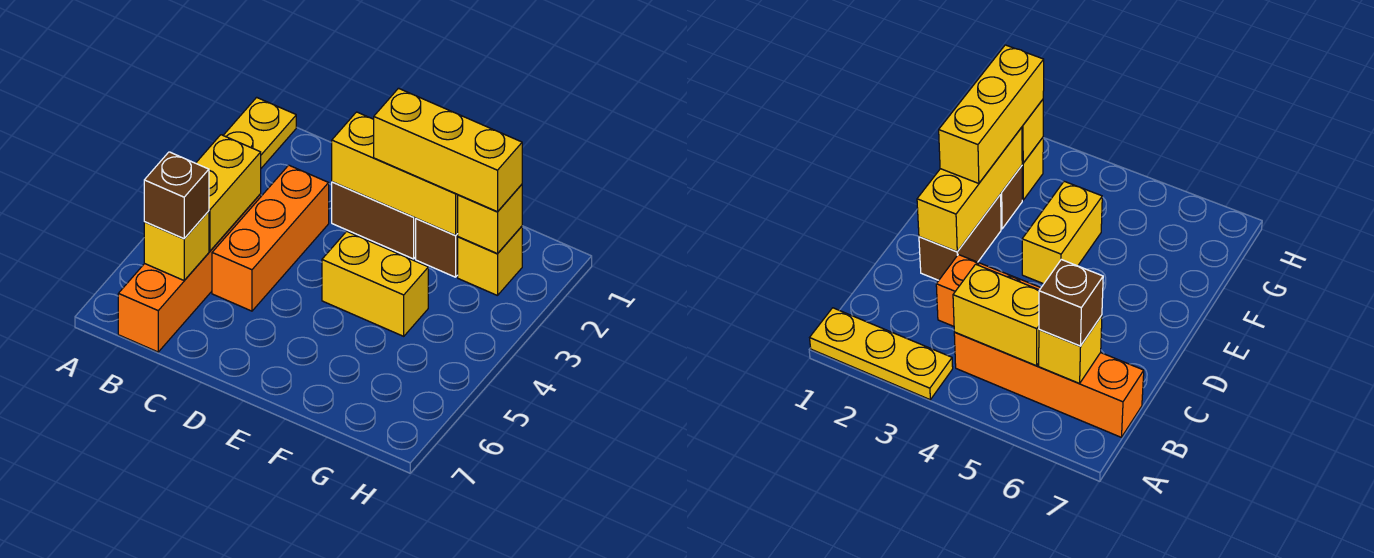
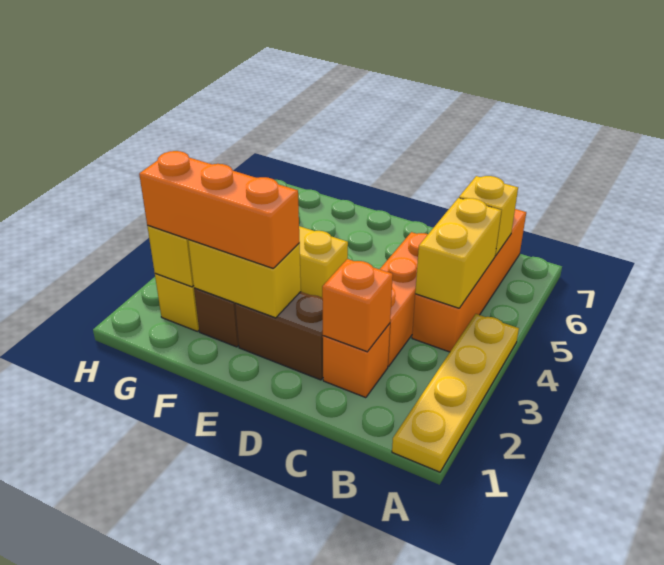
yellow 1x3 plate [223,97,296,168] -> yellow 1x4 plate [392,314,519,472]
brown 1x1 brick [144,152,209,239] -> none
none -> orange 1x1 brick [323,324,390,398]
none -> orange 1x1 brick [322,259,393,352]
yellow 1x3 brick [332,112,458,235] -> yellow 1x2 brick [188,239,301,318]
yellow 1x3 brick [374,88,522,212] -> orange 1x3 brick [139,151,300,268]

